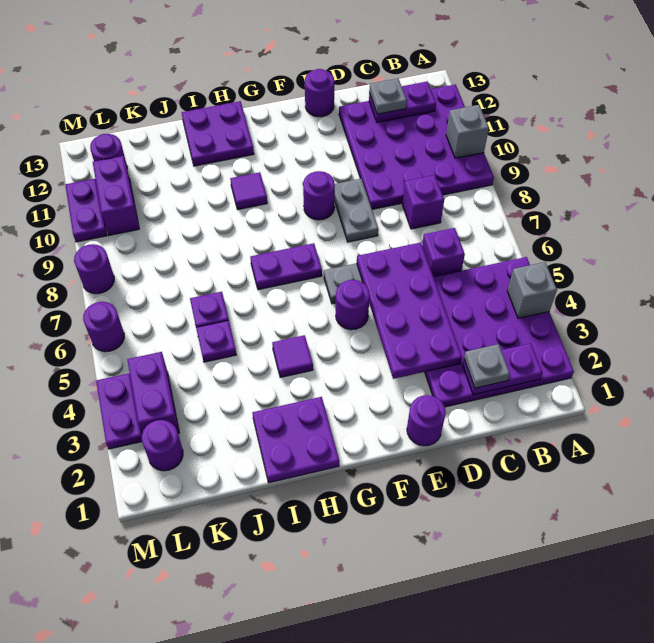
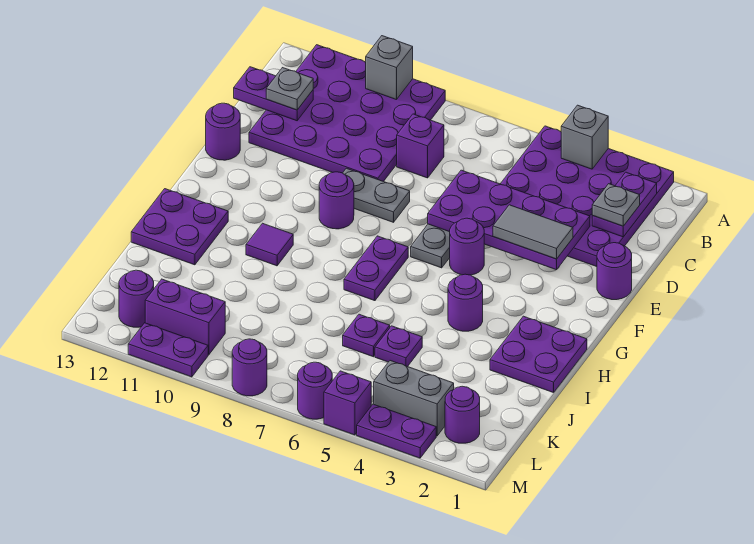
purple 1x2 plate [369,81,436,122] -> purple 1x2 plate turned to [234,67,313,121]
purple 1x1 brick [422,228,465,277] -> purple 1x1 brick moved to [324,371,371,435]
none -> grey 1x2 tile [493,205,573,259]
purple 1x1 tile [272,335,313,378] -> purple 1x1 round brick [448,274,483,331]
purple 1x2 brick [127,352,179,433] -> grey 1x2 brick [374,361,454,436]

